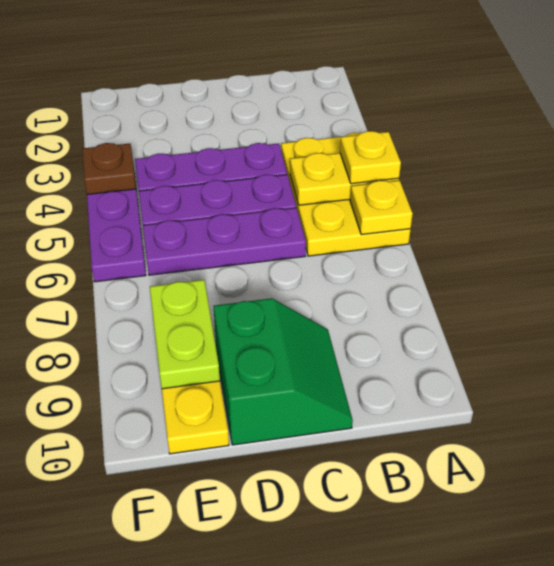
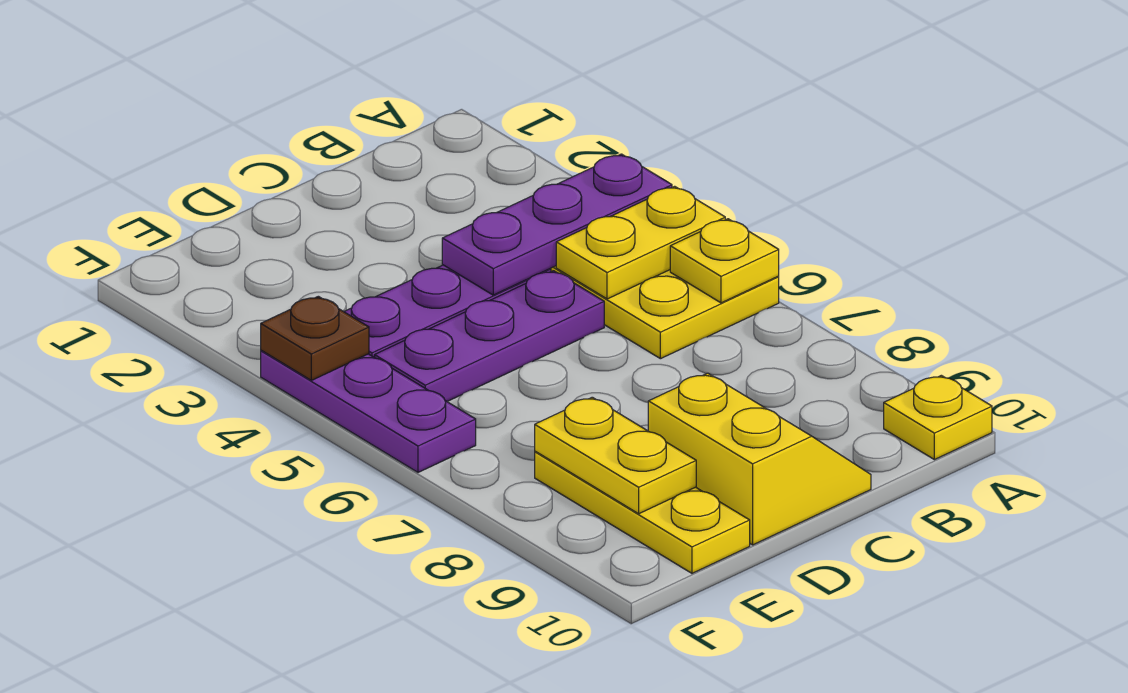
yellow 1x1 plate [340,131,401,184] -> yellow 1x1 plate moved to [884,375,992,460]
purple 1x3 plate [143,208,306,275] -> purple 1x3 plate moved to [442,154,672,295]
green 2x2 slope [213,298,353,445] -> yellow 2x2 slope [648,373,871,545]
lime 1x2 plate [150,280,220,389] -> yellow 1x2 plate [535,397,696,514]

